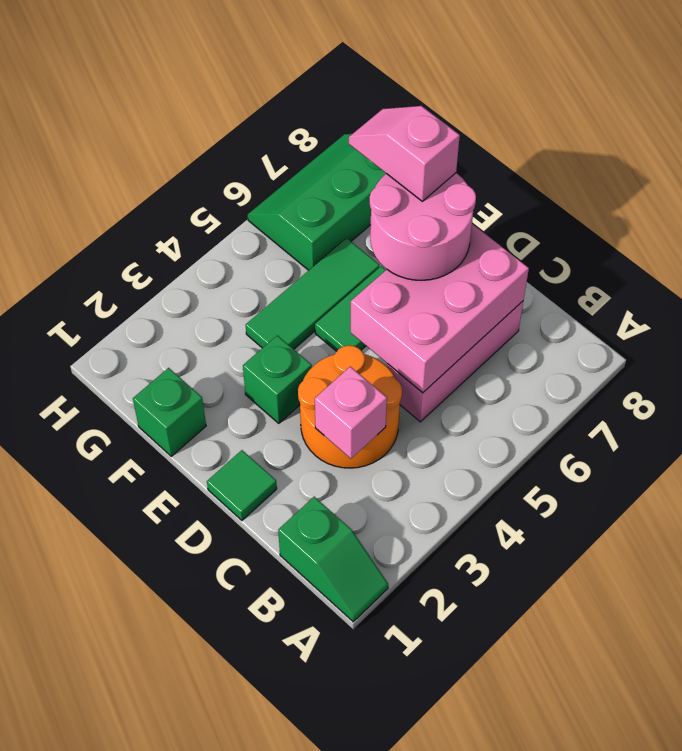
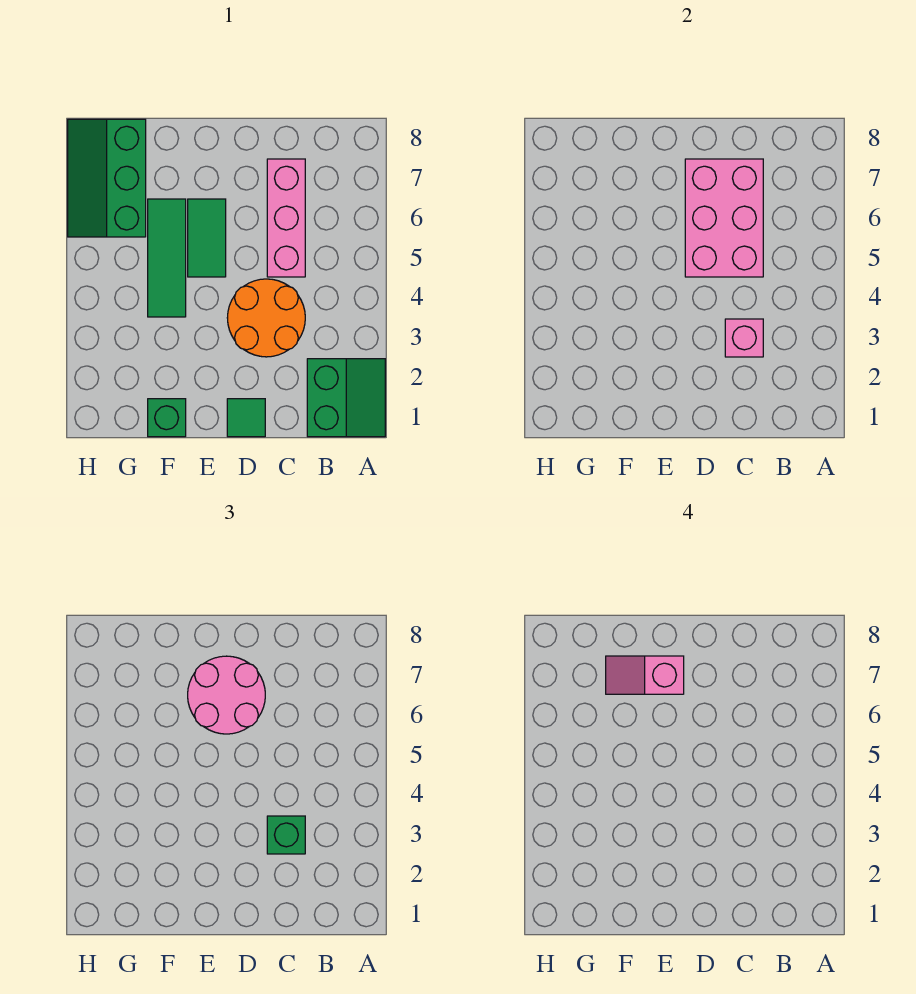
green 1x2 slope [278,497,388,622] -> green 2x2 slope [307,359,385,437]
green 1x1 brick [243,336,312,423] -> green 1x1 brick moved to [267,816,305,854]

